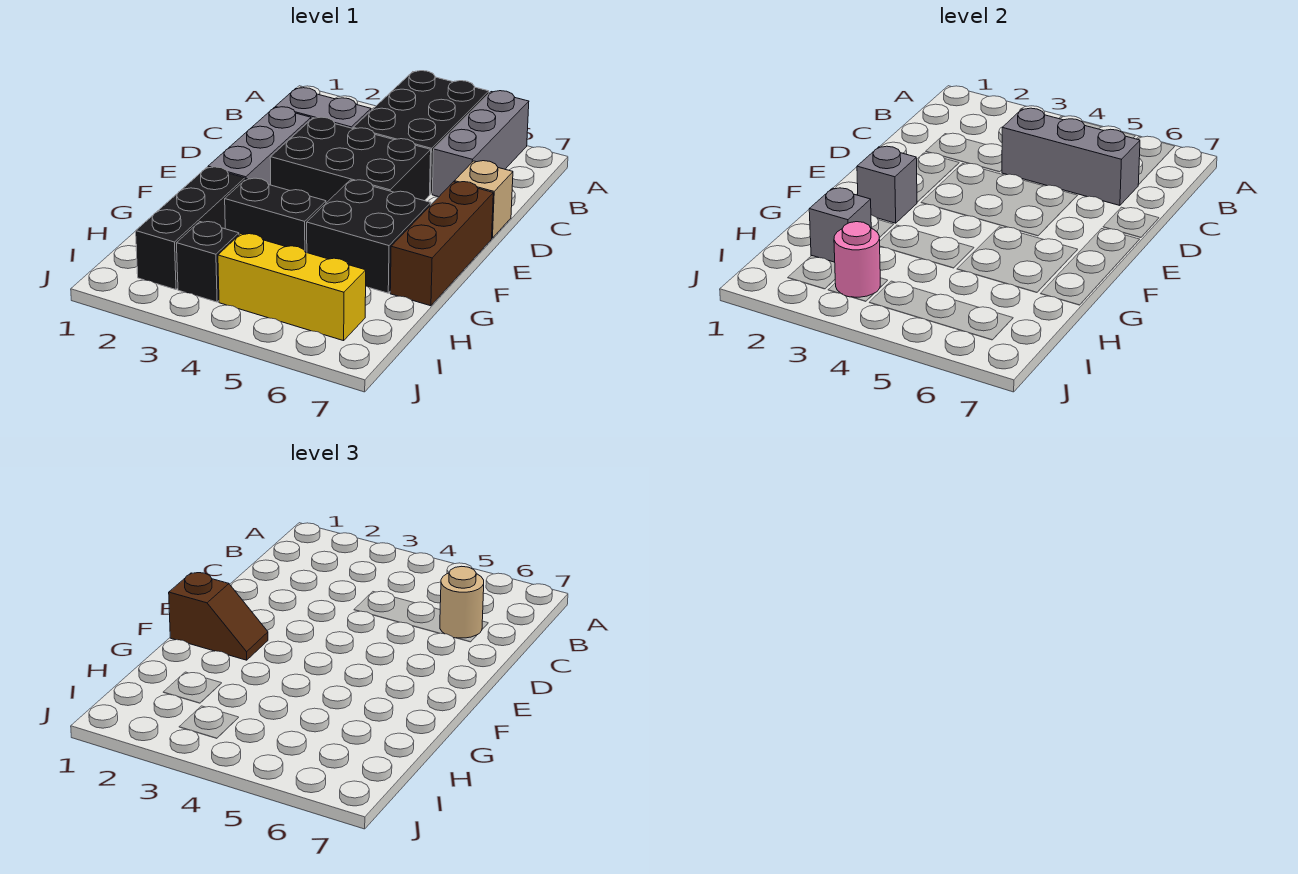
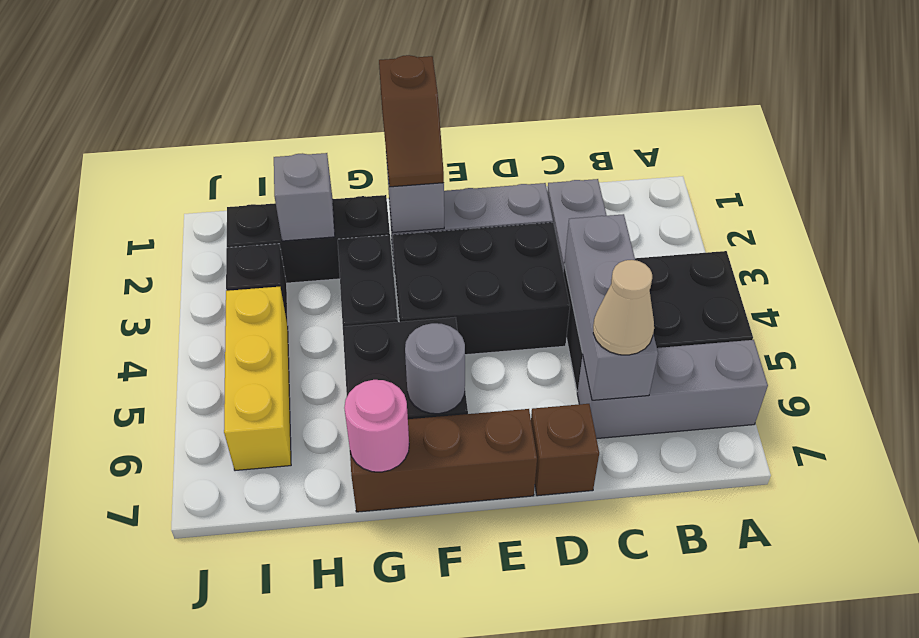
tan 1x1 round brick [440,566,484,638] -> tan 1x1 cone [593,260,654,355]
black 2x3 brick [270,117,431,203] -> black 2x3 brick turned to [393,223,570,355]
tan 1x1 brick [454,161,513,238] -> brown 1x1 brick [531,404,599,496]
none -> grey 1x1 round brick [405,323,465,414]
pink 1x1 round brick [834,222,880,297] -> pink 1x1 round brick moved to [344,380,409,472]

